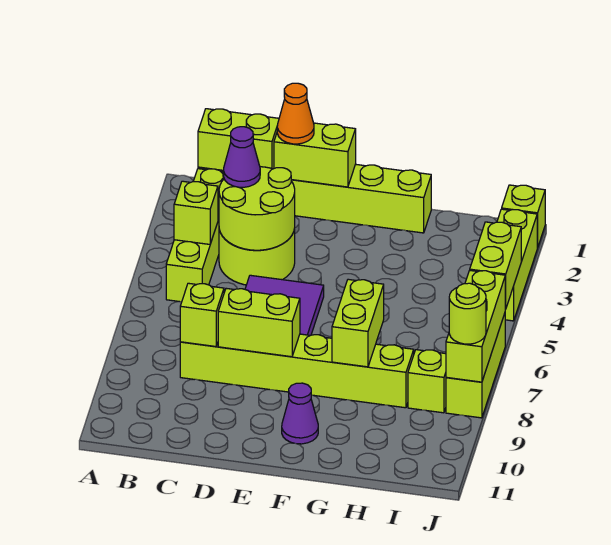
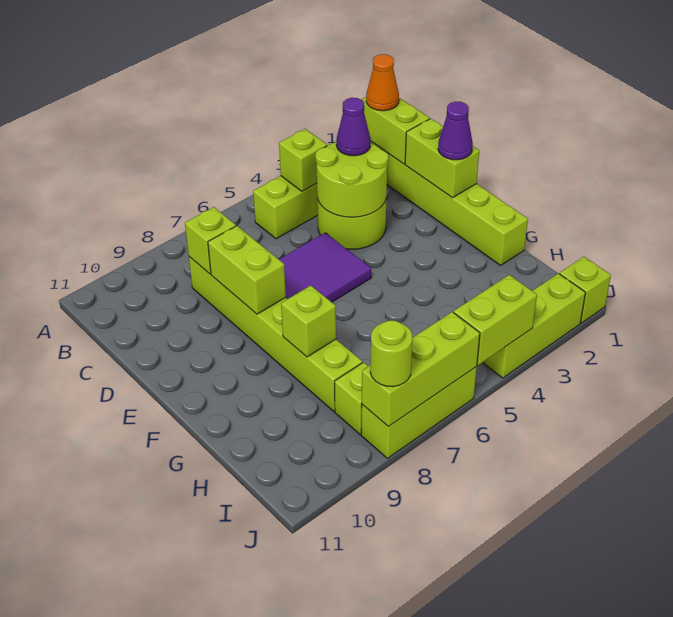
orange 1x1 cone [277,83,314,144] -> orange 1x1 cone moved to [366,54,399,111]
purple 1x1 cone [282,383,318,444] -> purple 1x1 cone moved to [438,102,473,160]
lime 1x2 brick [332,279,384,367] -> lime 1x1 brick [281,285,336,357]

